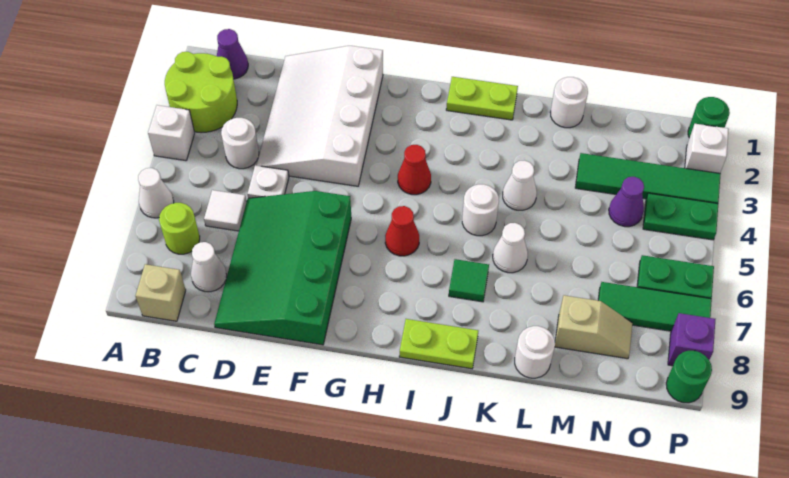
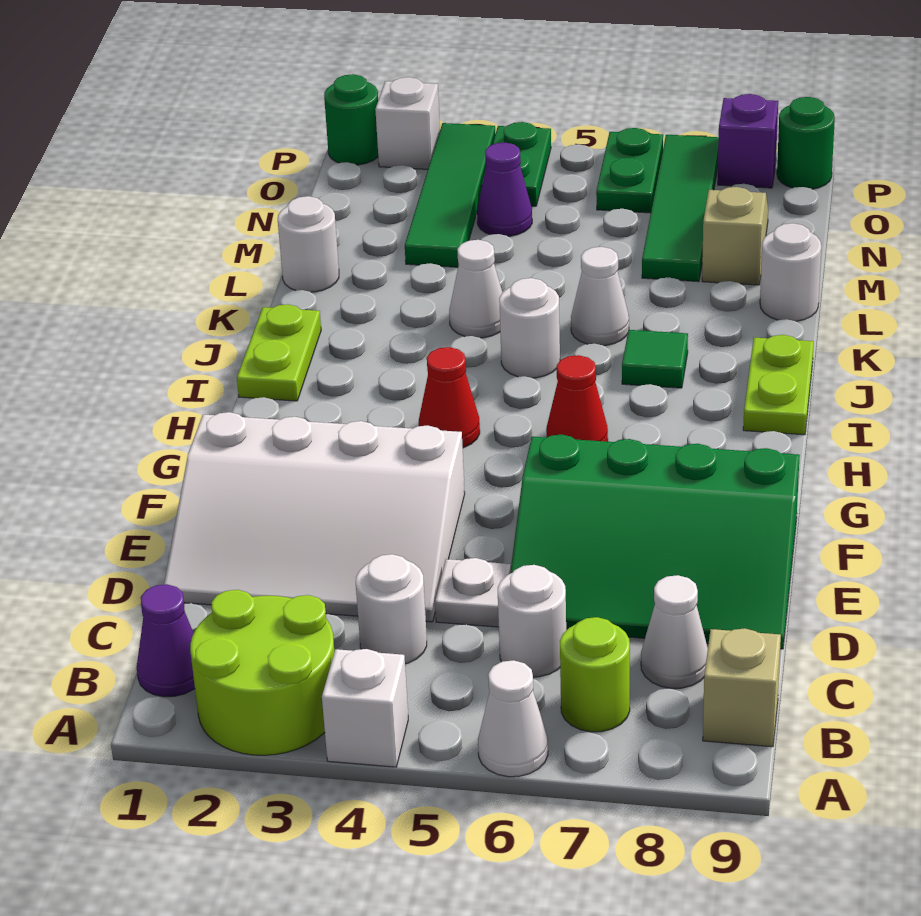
white 1x1 tile [204,190,247,231] -> white 1x1 round brick [498,565,566,677]
green 1x3 tile [598,282,712,331] -> green 1x4 tile [642,135,719,282]

